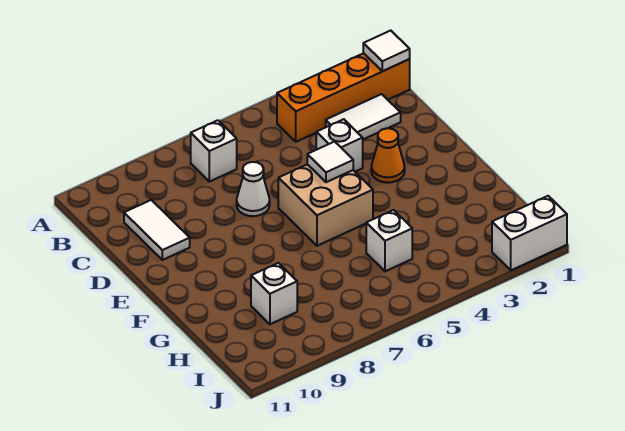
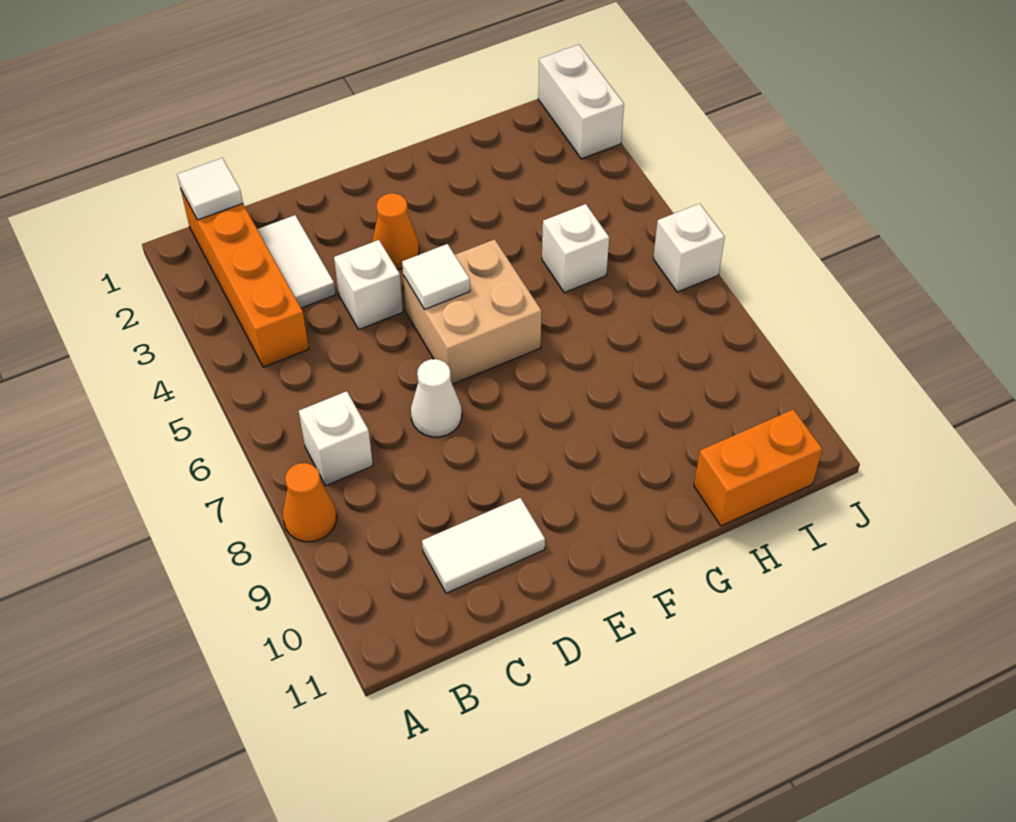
none -> orange 1x1 cone [283,463,337,542]
white 1x1 brick [251,263,297,324] -> white 1x1 brick moved to [653,204,725,292]
none -> orange 1x2 brick [694,409,822,526]

